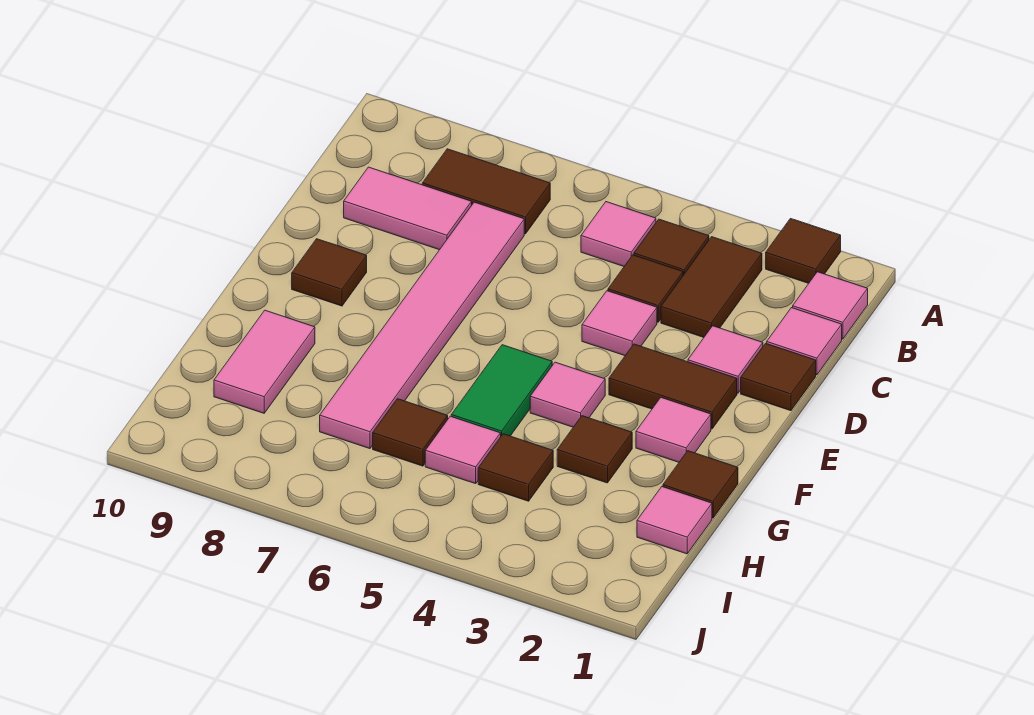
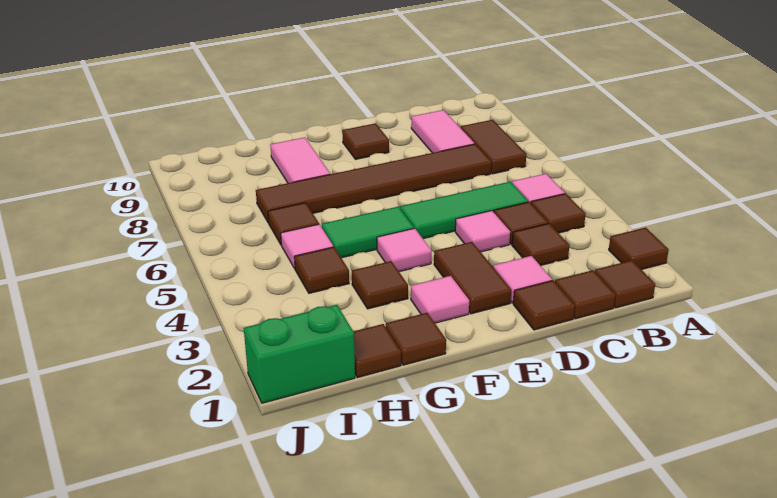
pink 1x1 tile [793,272,868,339] -> brown 1x1 tile [595,260,655,308]
brown 1x2 tile [661,237,762,337] -> brown 1x1 tile [512,223,569,266]
pink 1x1 tile [767,308,842,375] -> brown 1x1 tile [555,270,616,319]
none -> green 1x3 tile [400,182,528,239]
pink 1x6 tile [320,202,524,449] -> brown 1x6 tile [256,144,492,223]
pink 1x2 tile [214,310,315,413] -> pink 1x2 tile turned to [270,137,330,183]
pink 1x1 tile [637,487,712,554] -> brown 1x1 tile [354,324,401,378]
none -> green 1x2 brick [244,305,355,403]

